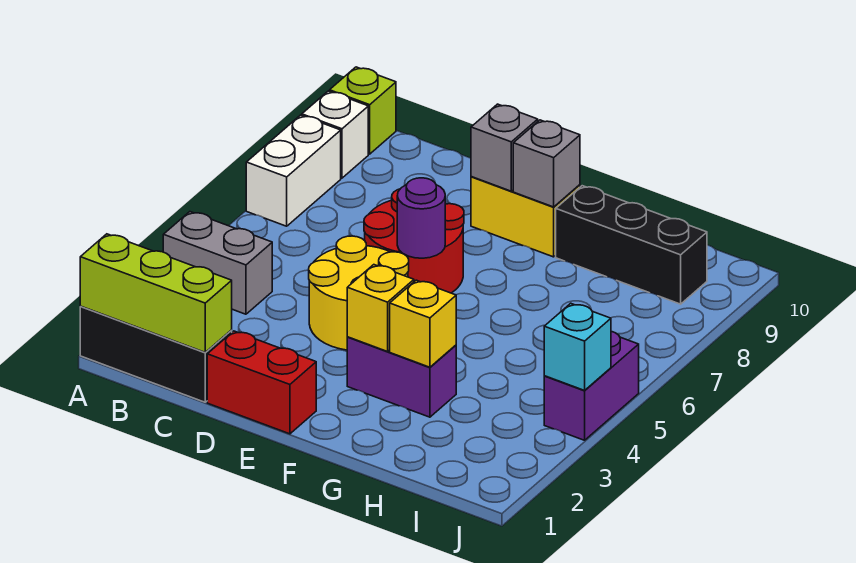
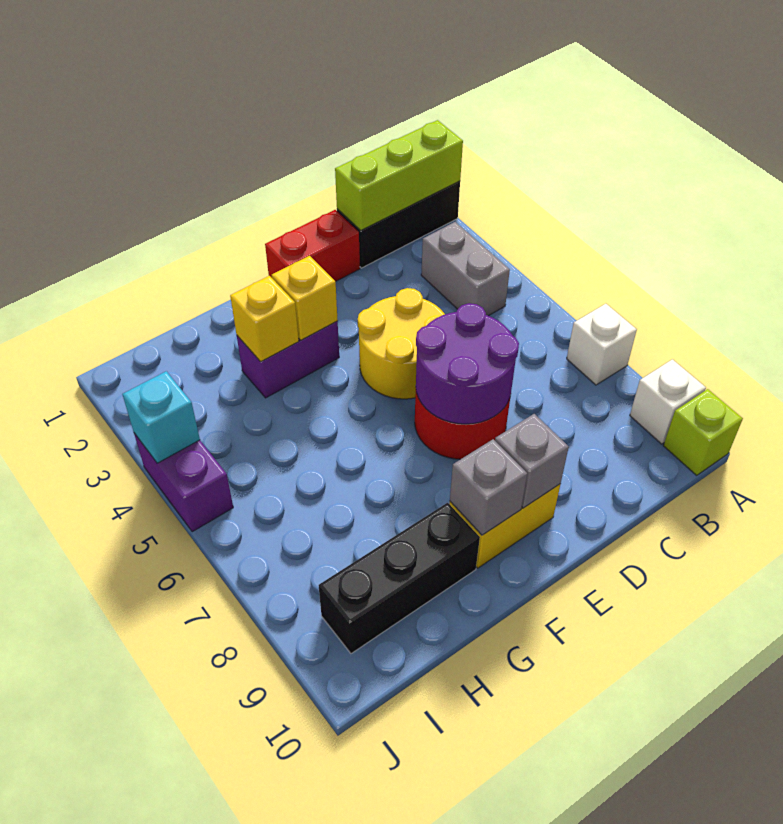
grey 1x2 brick [163,212,272,314] -> grey 1x2 brick turned to [421,222,510,316]
white 1x2 brick [246,115,341,226] -> white 1x1 brick [567,304,637,385]
purple 1x1 round brick [397,178,445,258] -> purple 2x2 round brick [416,303,519,424]

